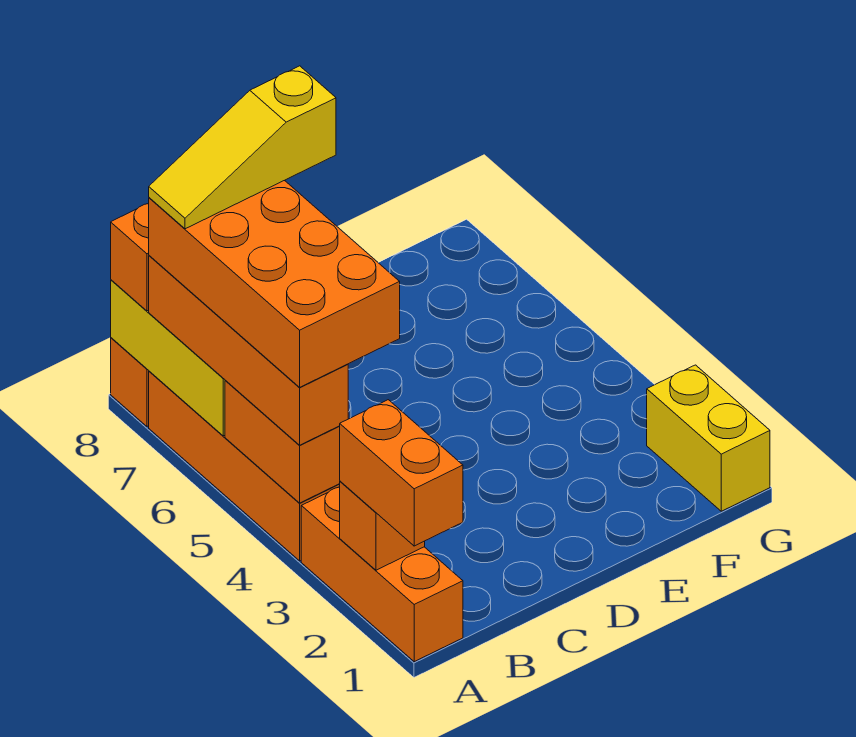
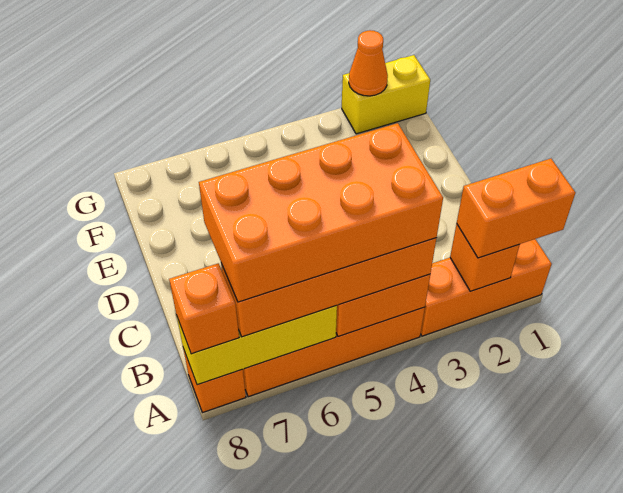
yellow 1x3 slope [149,66,336,229] -> none
none -> orange 1x1 cone [349,30,388,96]

